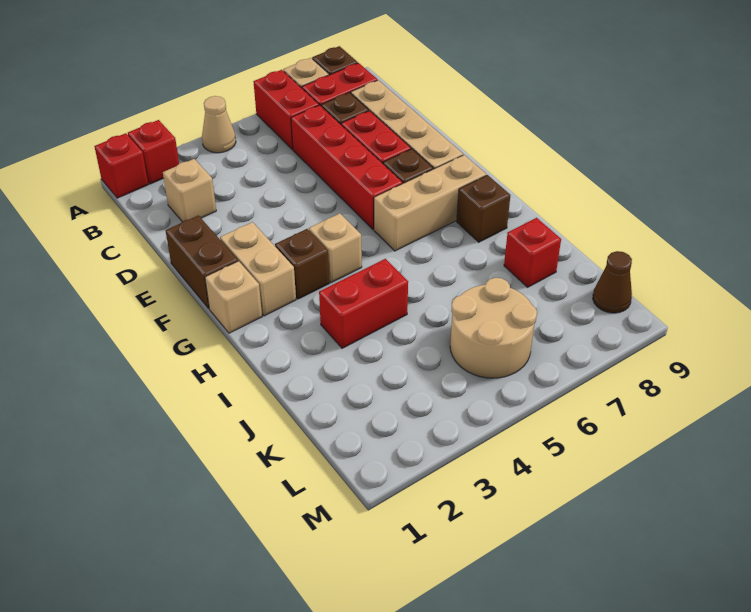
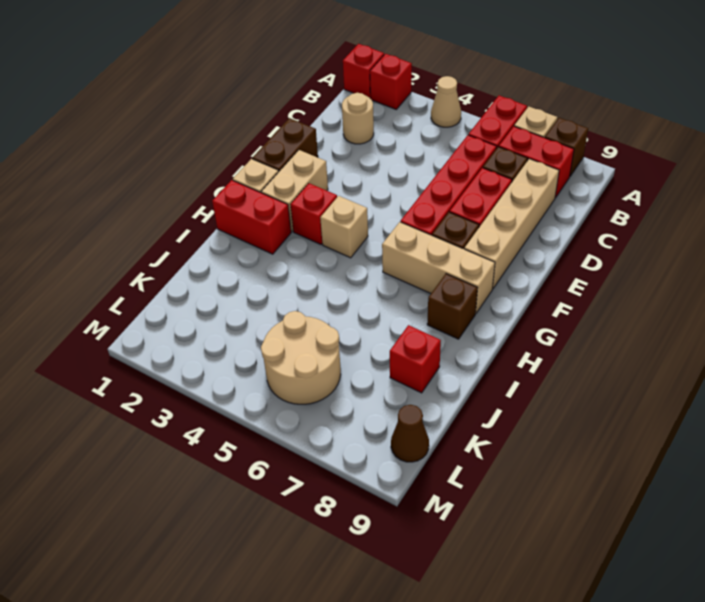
tan 1x1 brick [163,159,216,222] -> tan 1x1 round brick [342,93,374,144]
brown 1x1 brick [275,229,329,299] -> red 1x1 brick [291,183,337,244]
red 1x2 brick [319,259,408,348] -> red 1x2 brick moved to [212,180,291,254]

